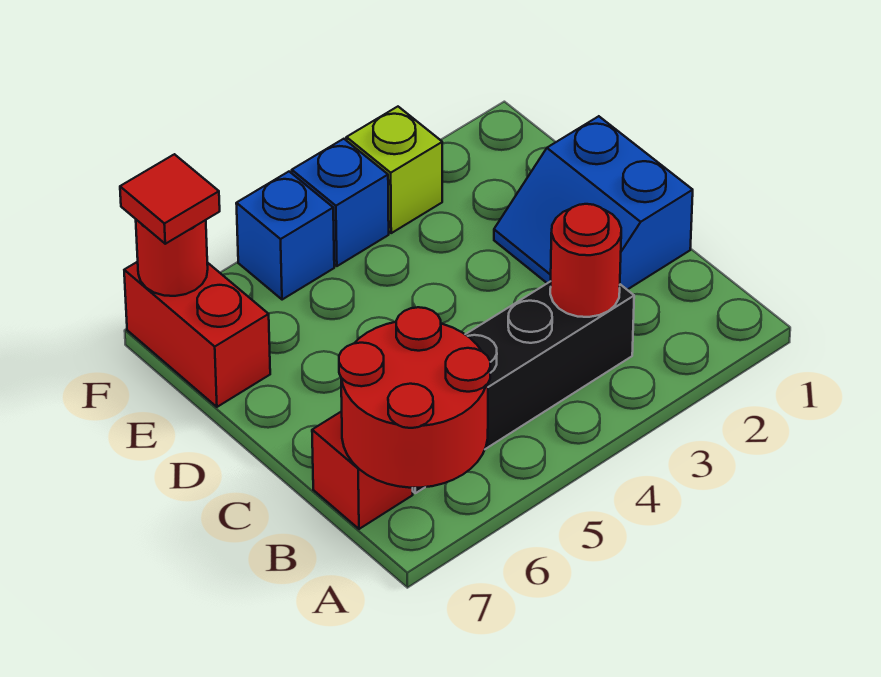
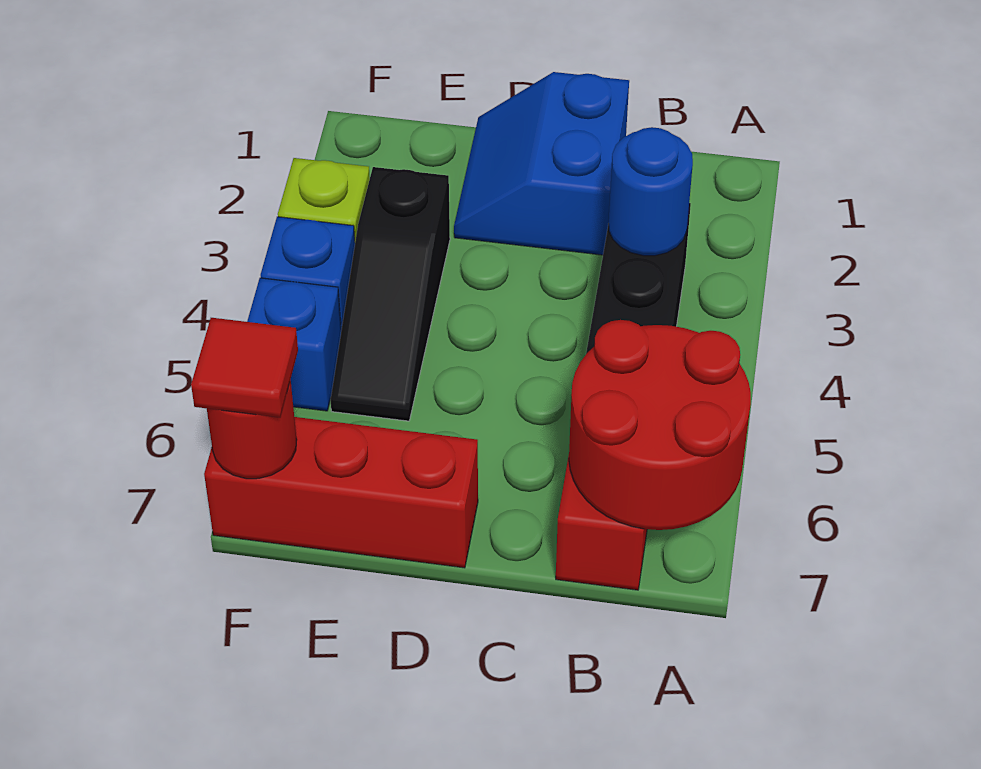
red 1x1 round brick [550,204,621,317] -> blue 1x1 round brick [608,127,693,256]
blue 2x2 slope [494,116,693,290] -> blue 2x2 slope turned to [454,72,629,255]
none -> black 1x3 slope [331,167,450,421]
red 1x2 brick [124,262,270,407] -> red 1x3 brick [204,417,478,568]

